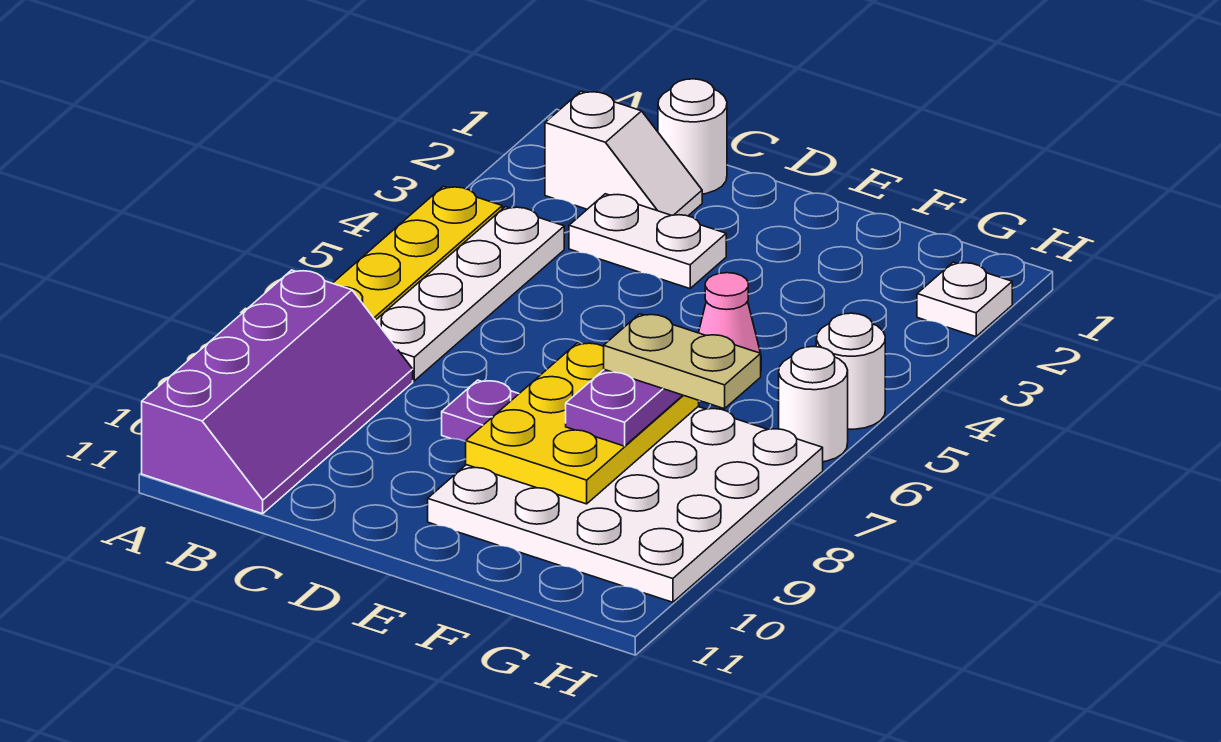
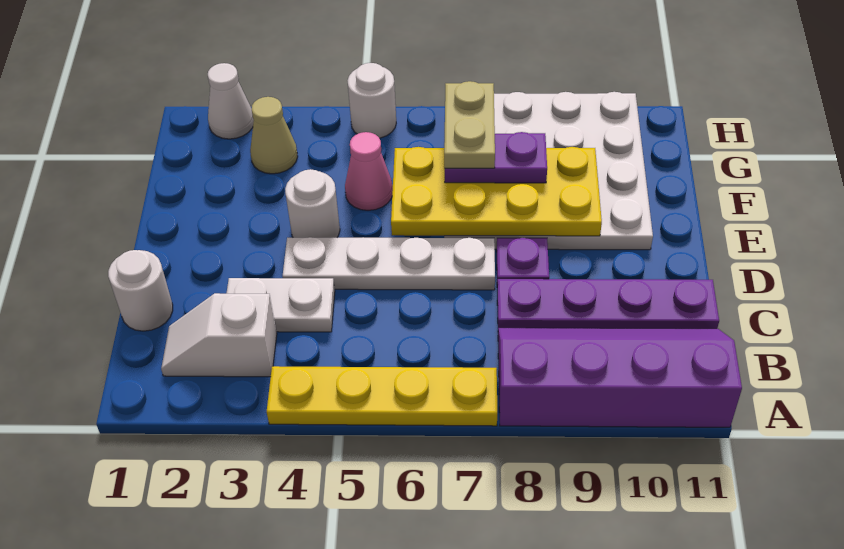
white 1x2 slope [545,91,702,216] -> white 1x2 slope turned to [161,293,277,377]
white 1x4 plate [376,207,564,381] -> white 1x4 plate moved to [283,237,495,290]
white 1x2 plate [569,194,726,289] -> white 1x2 plate turned to [226,278,335,332]
none -> purple 1x4 plate [497,279,719,329]
yellow 2x3 plate [466,343,699,504] -> yellow 2x4 plate [391,147,602,236]
none -> tan 1x1 cone [250,97,298,174]
white 1x1 plate [917,262,1012,337] -> white 1x1 cone [208,63,254,139]
white 1x1 round brick [779,347,848,462] -> white 1x1 round brick moved to [285,169,340,238]

